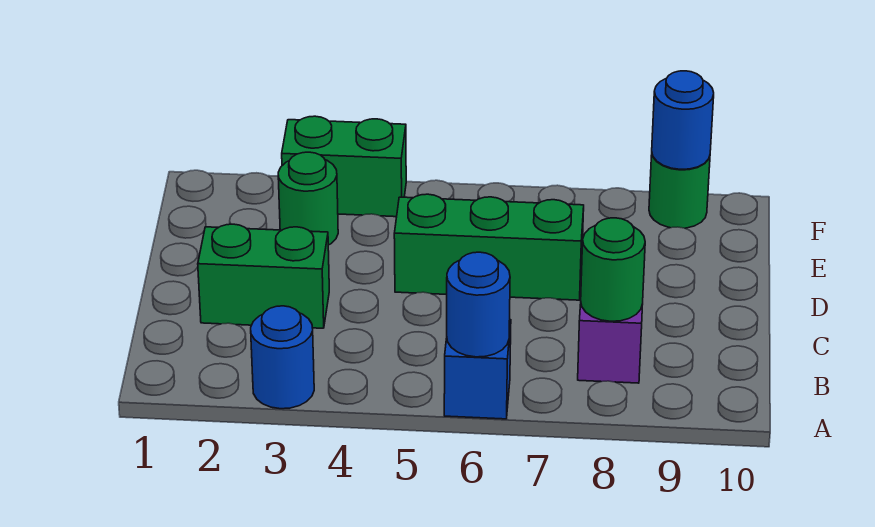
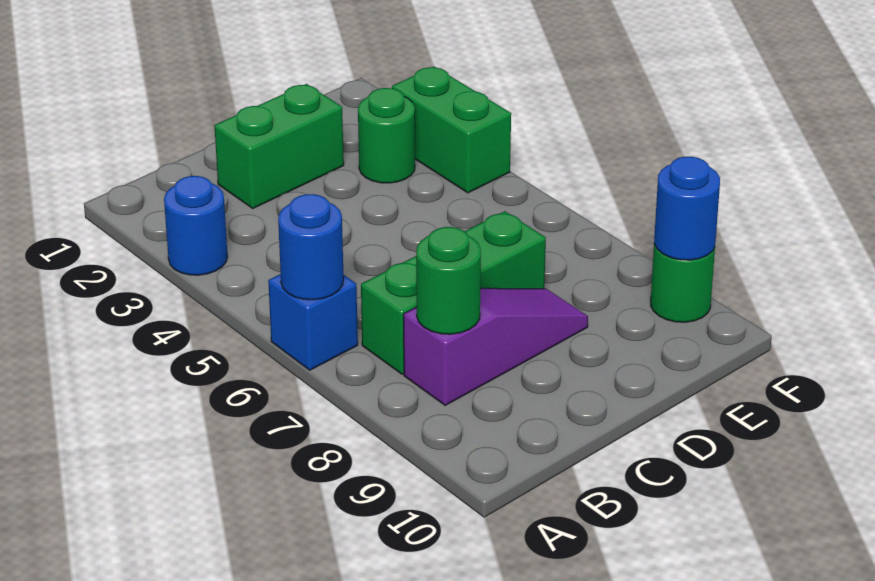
green 1x2 brick [198,224,329,328] -> green 1x2 brick turned to [214,84,344,208]
green 1x3 brick [394,194,584,300] -> green 1x3 brick turned to [361,211,546,374]

